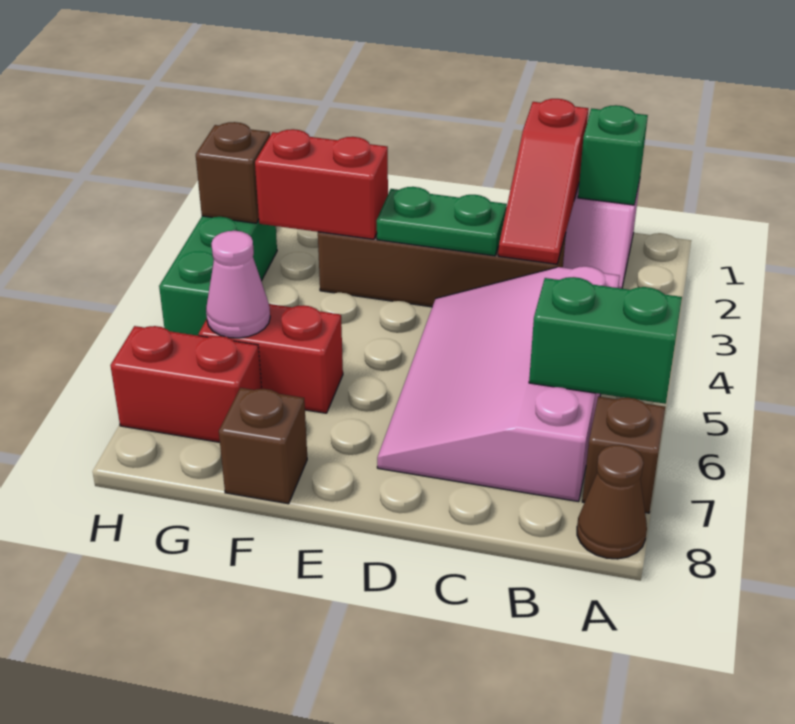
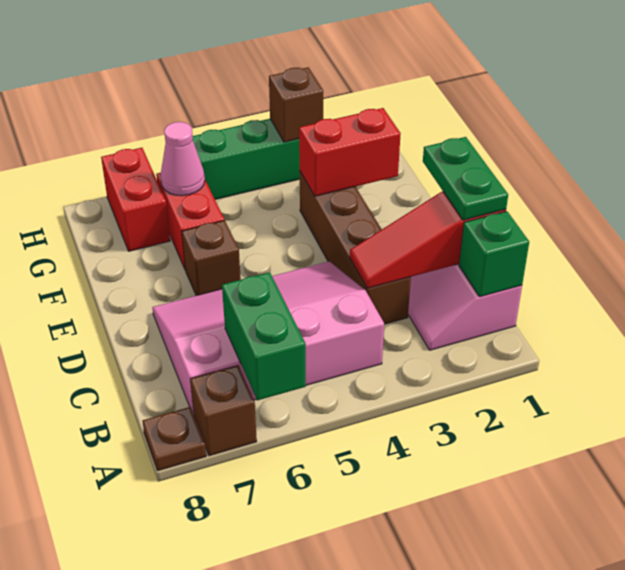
brown 1x1 cone [577,445,647,559] -> brown 1x1 plate [143,407,206,471]
green 1x2 plate [377,187,507,256] -> green 1x2 plate moved to [423,137,508,220]
red 1x2 brick [255,129,388,239] -> red 1x2 brick turned to [299,108,401,196]
brown 1x1 brick [219,388,307,504] -> brown 1x1 brick moved to [182,220,241,296]

